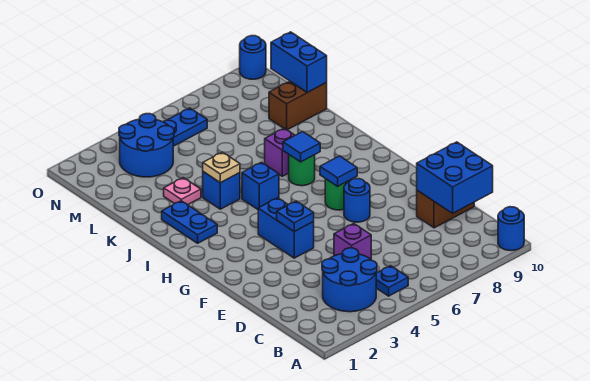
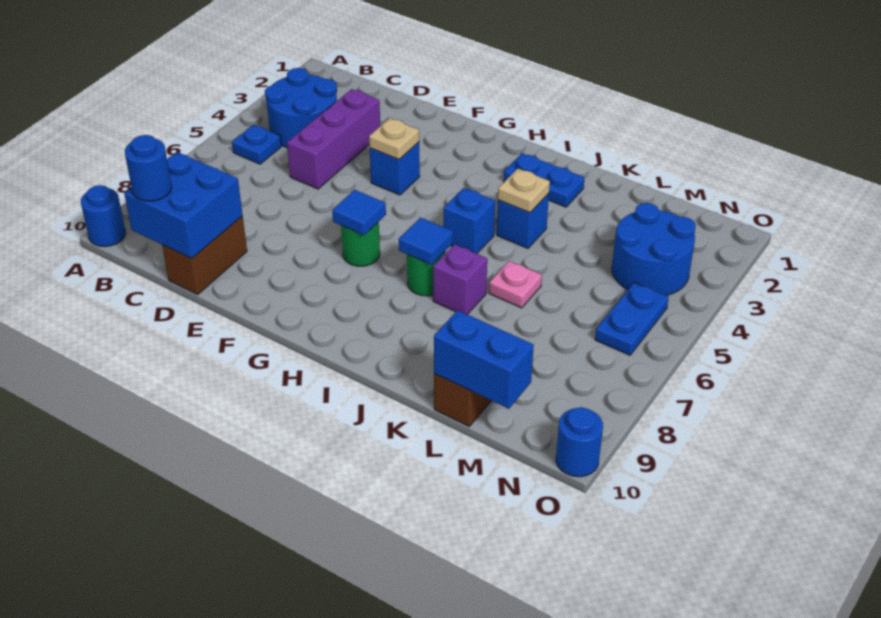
purple 1x1 brick [334,223,371,259] -> purple 1x3 brick [287,89,380,189]
blue 1x2 brick [258,198,314,258] -> blue 1x1 brick [370,142,420,195]
blue 1x1 plate [277,201,314,231] -> tan 1x1 plate [369,118,419,160]
blue 1x1 round brick [344,179,370,222] -> blue 1x1 round brick moved to [125,135,172,201]
pink 1x1 plate [164,178,201,205] -> pink 1x1 plate moved to [489,261,542,308]

